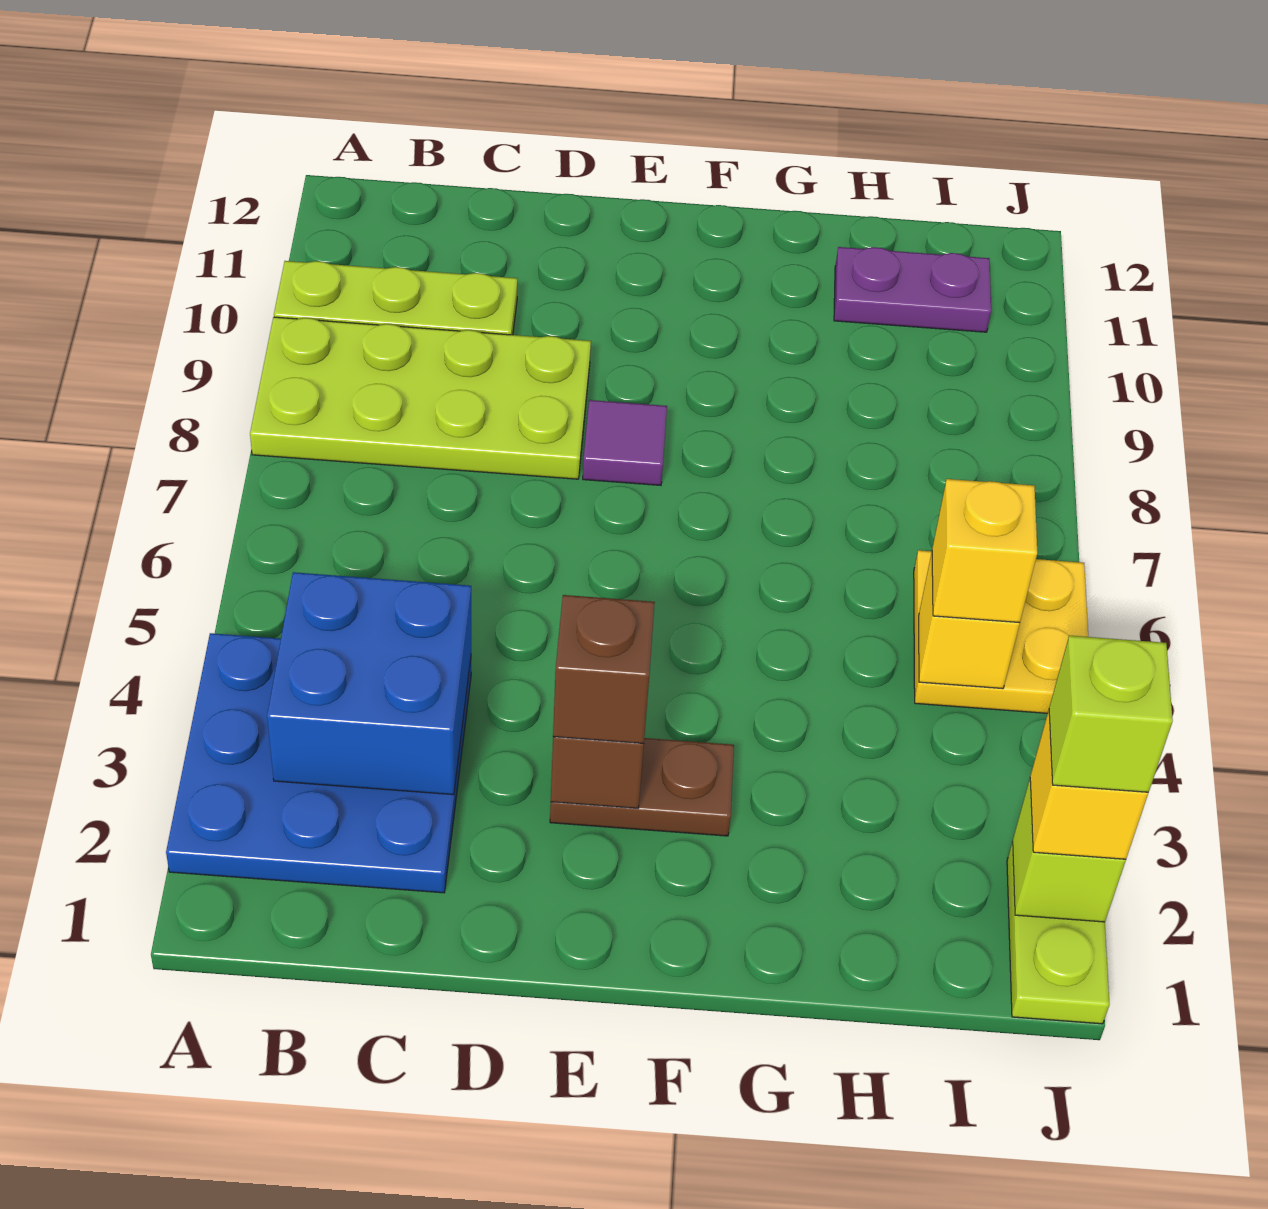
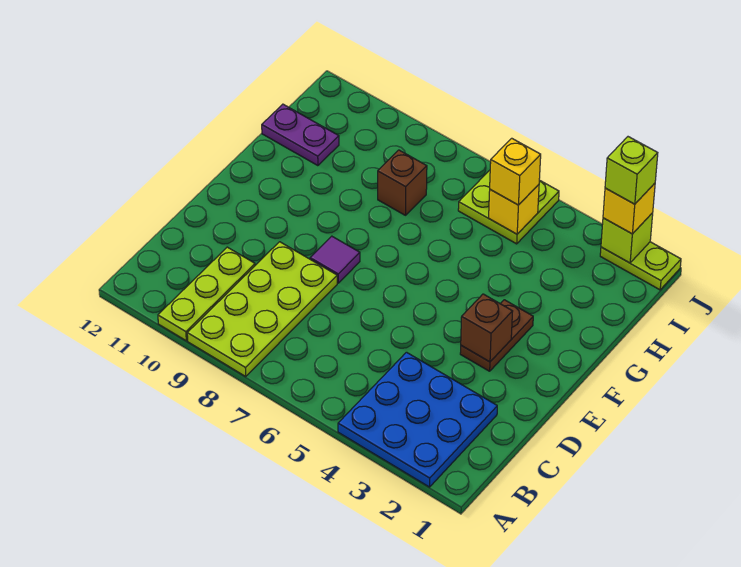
blue 2x2 brick [267,572,471,795] -> none
brown 1x1 brick [553,595,655,744] -> brown 1x1 brick moved to [378,150,427,215]
purple 1x2 plate [834,247,991,332] -> purple 1x2 plate turned to [262,104,339,166]
yellow 2x2 plate [914,550,1088,713] -> lime 2x2 plate [458,170,559,244]

